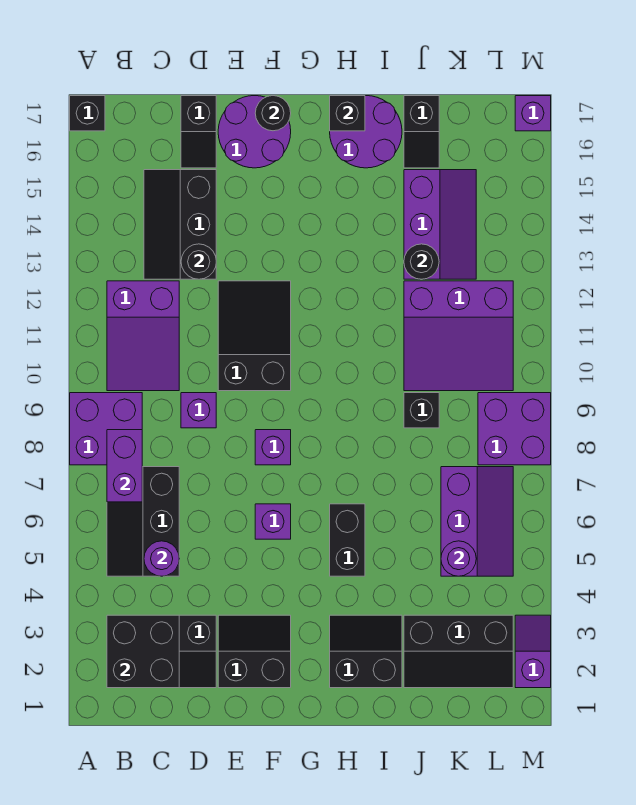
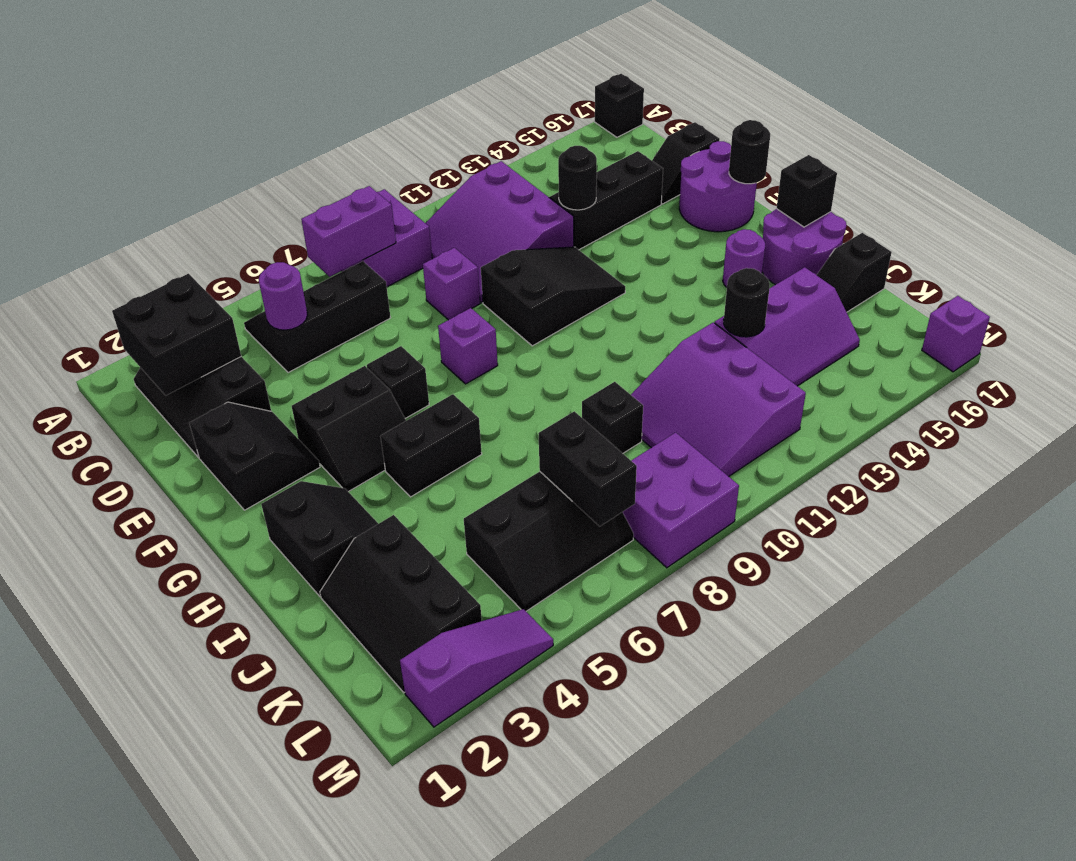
purple 2x3 slope [107,281,179,391] -> purple 3x3 slope [426,161,574,303]
none -> black 2x2 slope [292,366,406,492]
purple 1x1 brick [255,504,291,539] -> black 1x1 brick [367,346,429,418]
purple 2x3 slope [441,467,513,576] -> black 2x3 slope [464,472,634,611]
purple 1x1 round brick [441,541,476,576] -> purple 1x1 round brick moved to [723,229,765,287]
none -> black 1x2 brick [538,411,637,526]
purple 1x2 slope [515,615,551,688] -> purple 1x3 slope [400,609,553,727]

